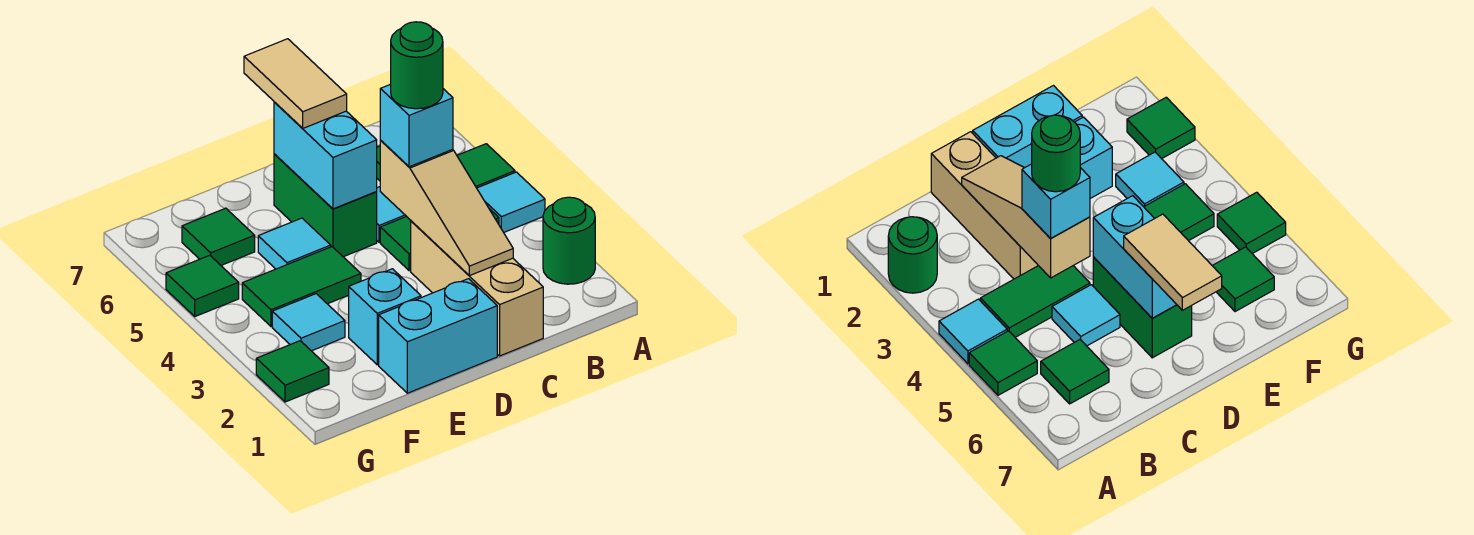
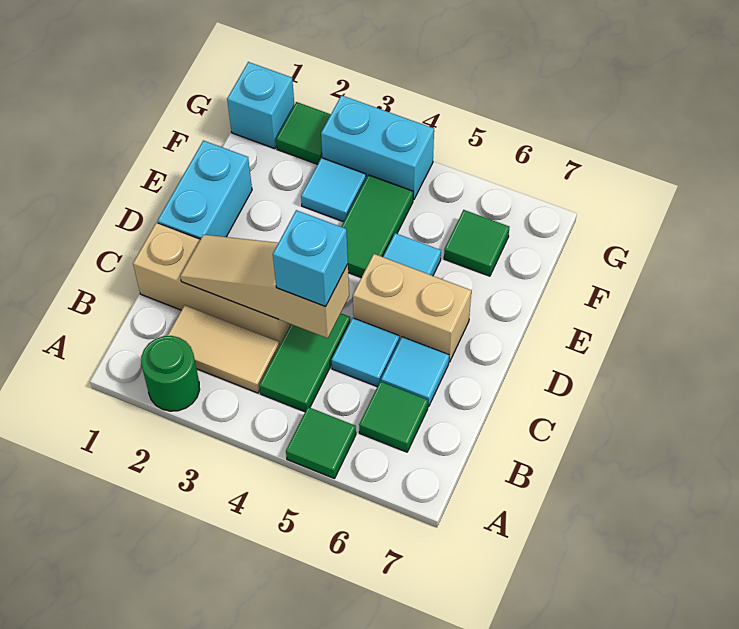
cyan 1x1 tile [477,172,545,232] -> cyan 1x1 tile moved to [381,337,449,407]
green 1x1 round brick [391,22,443,109] -> none
green 1x2 brick [274,154,377,257] -> tan 1x2 brick [353,254,471,362]
cyan 1x2 brick [274,102,377,209] -> cyan 1x2 brick moved to [321,95,434,200]
tan 1x2 tile [244,39,347,128] -> tan 1x2 tile moved to [168,305,279,393]
cyan 1x1 brick [349,269,421,365] -> cyan 1x1 brick moved to [227,62,294,149]
green 1x1 tile [166,255,239,316] -> none

